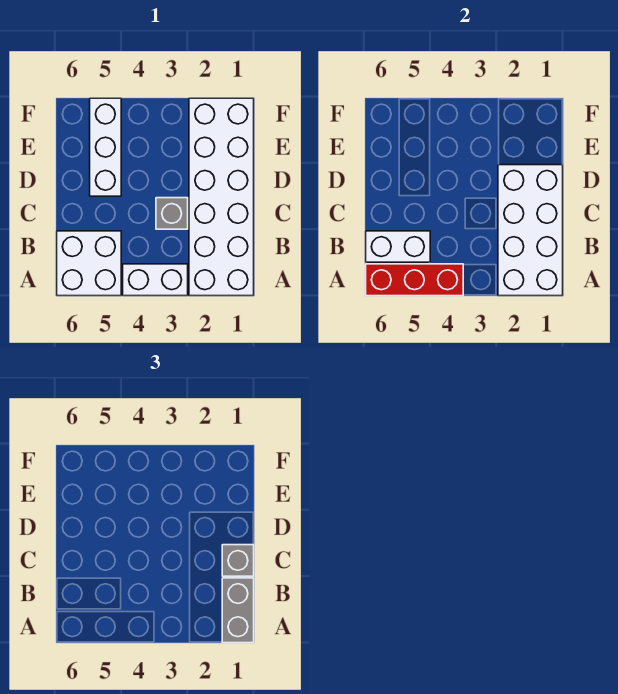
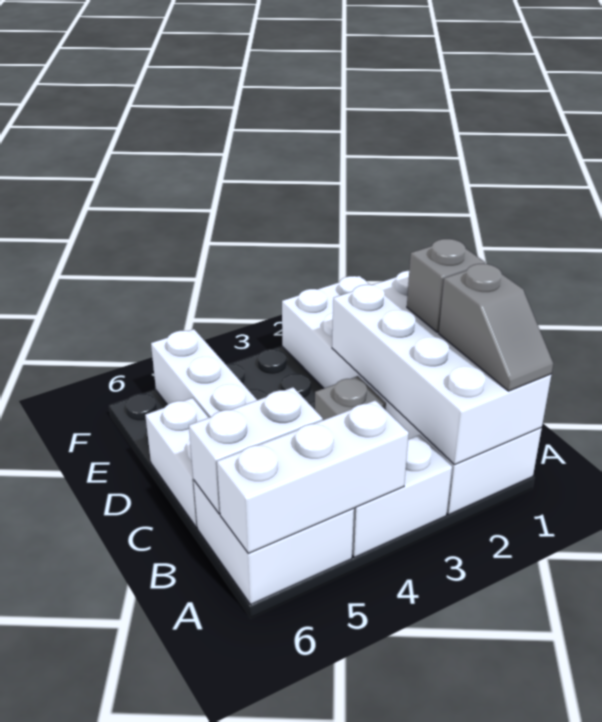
grey 1x2 brick [222,578,254,643] -> grey 1x2 slope [439,264,553,391]
red 1x3 brick [366,264,463,296] -> white 1x3 brick [217,400,409,553]
none -> white 1x2 brick [145,398,209,528]

